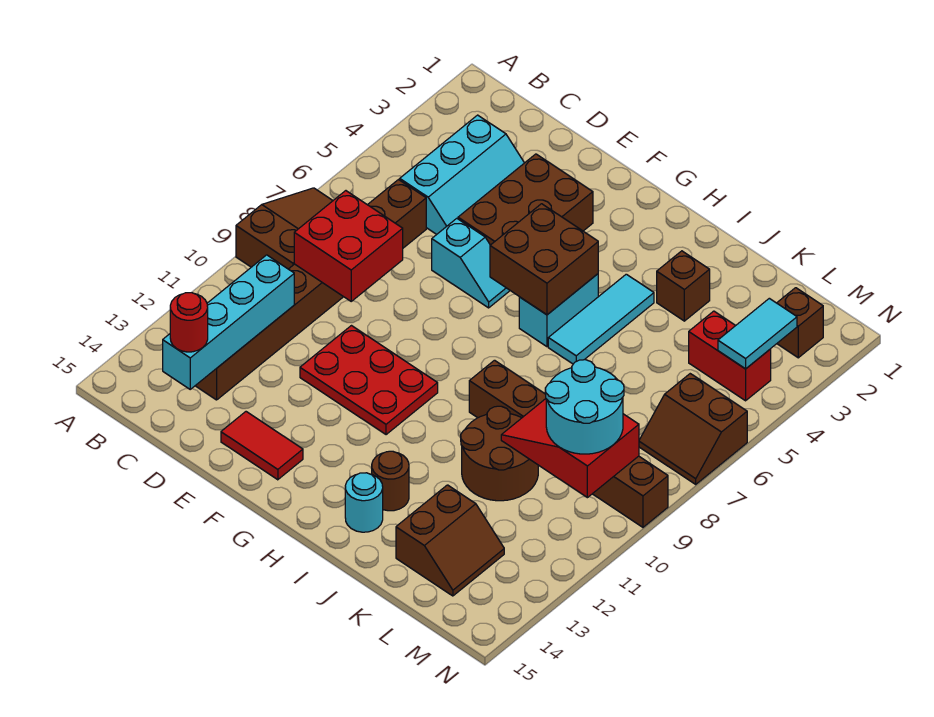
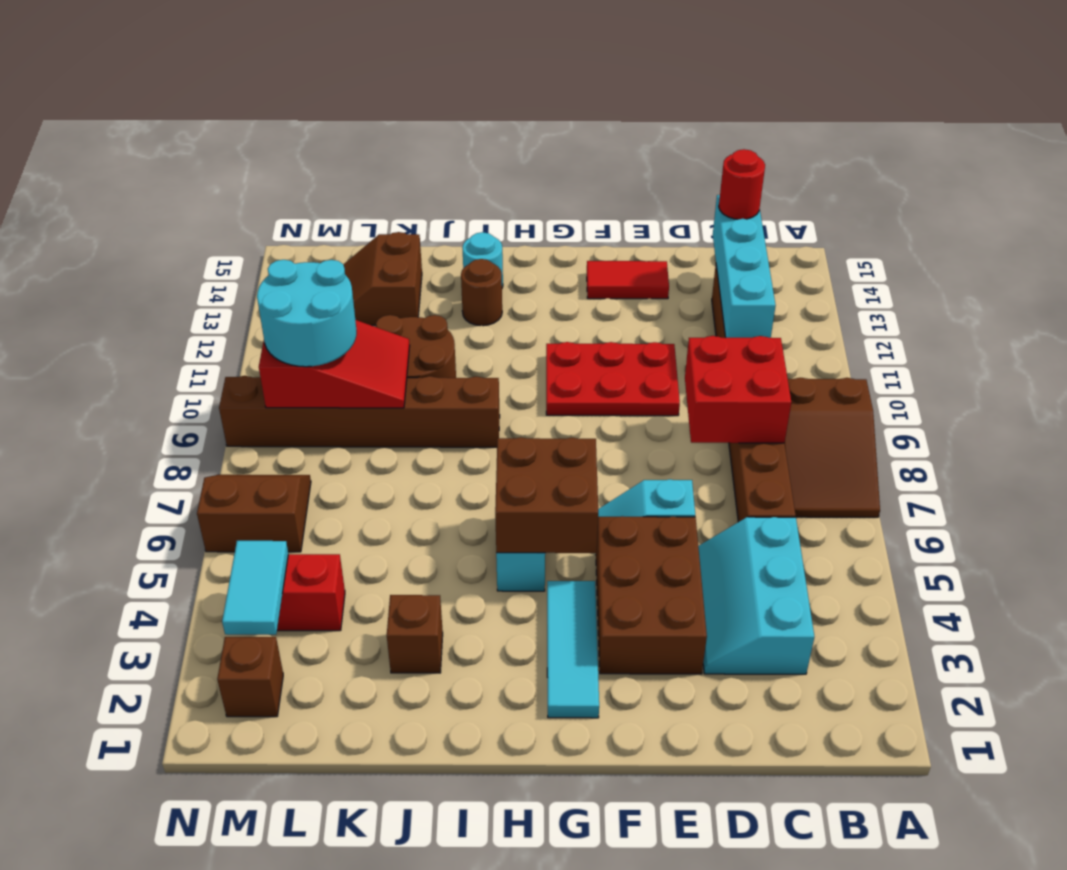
cyan 1x3 tile [548,274,654,364] -> cyan 1x3 tile moved to [547,581,599,718]

